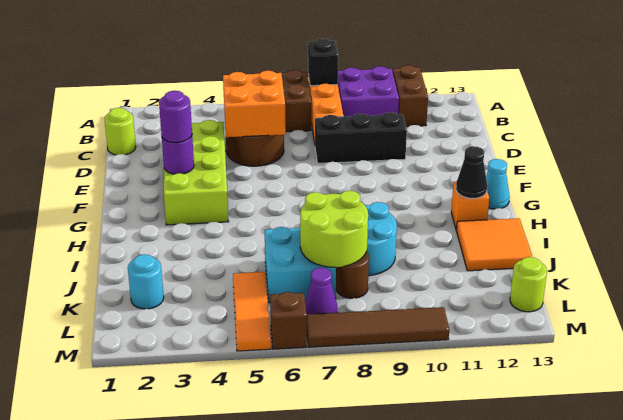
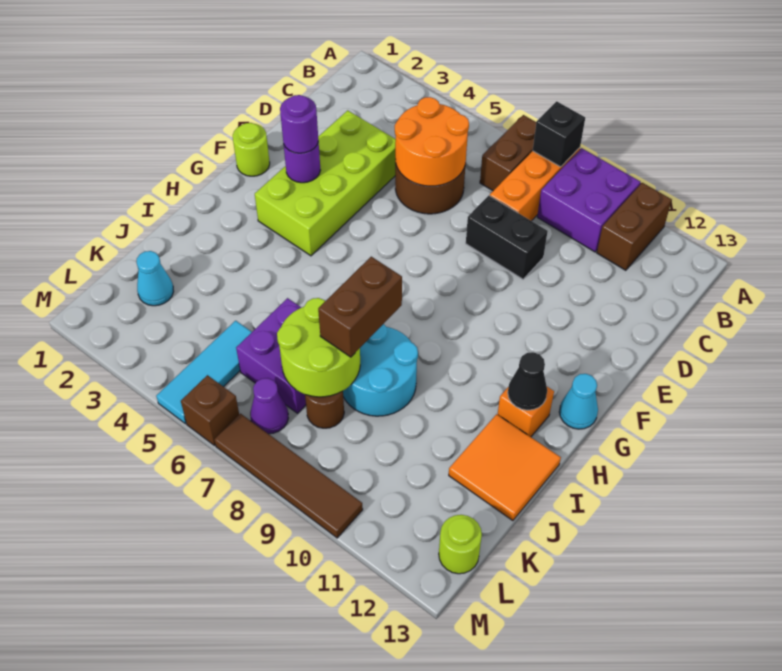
lime 1x1 round brick [104,108,136,155] -> lime 1x1 round brick moved to [233,123,270,176]
orange 2x2 brick [223,71,286,137] -> orange 2x2 round brick [395,97,469,186]
black 1x3 brick [315,112,407,163] -> black 1x2 brick [466,196,548,279]
none -> brown 1x2 brick [318,257,402,357]
cyan 2x2 brick [265,227,336,303] -> purple 2x2 brick [236,298,306,413]
cyan 1x1 round brick [128,254,164,309] -> cyan 1x1 cone [137,251,174,306]
orange 1x3 tile [233,272,271,351] -> cyan 1x3 tile [156,321,252,424]

